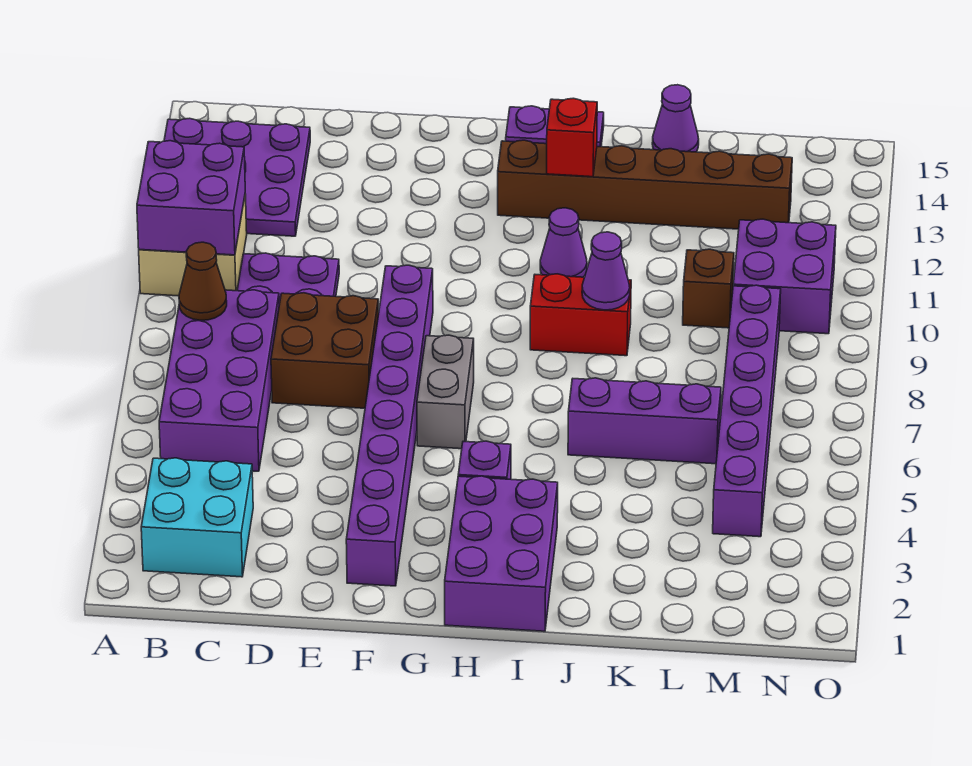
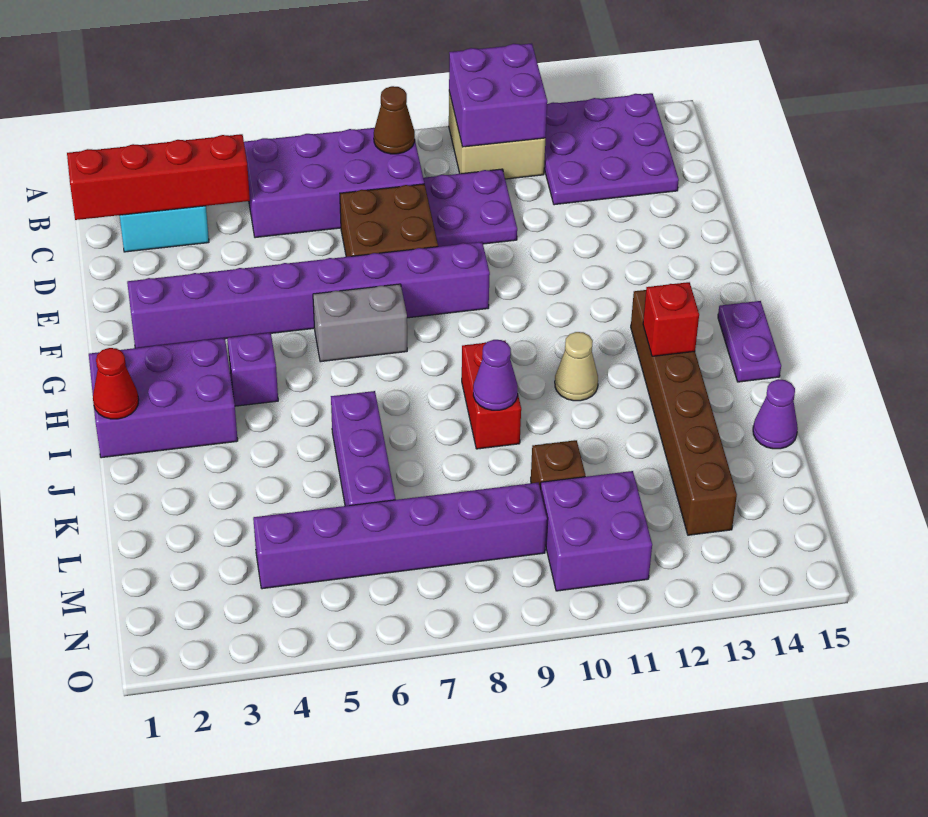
none -> red 1x4 brick [67,134,250,220]
none -> red 1x1 cone [93,348,139,419]
purple 1x1 cone [540,208,587,277] -> tan 1x1 cone [555,332,598,401]

